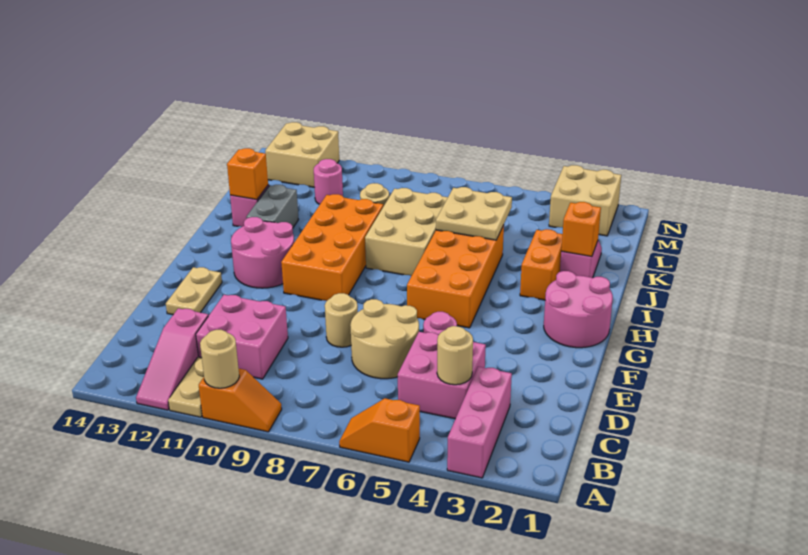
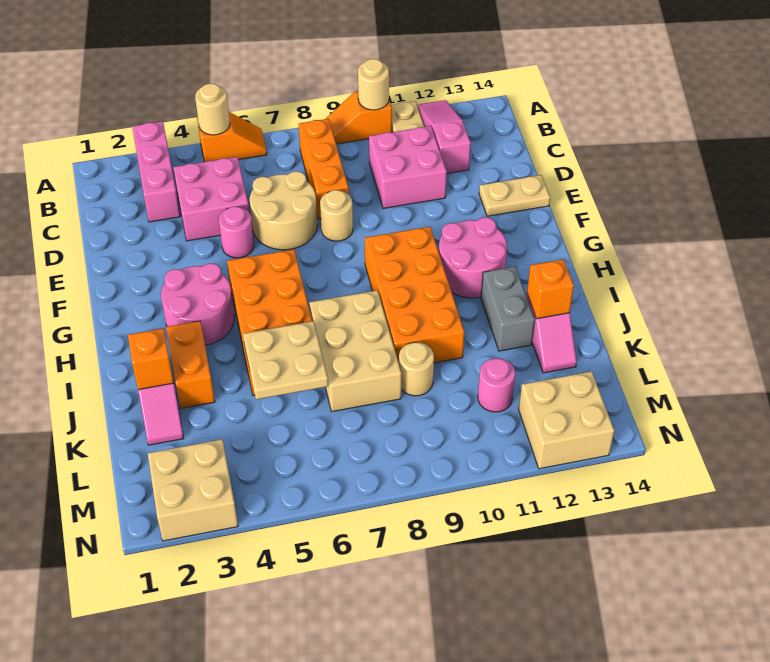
none -> orange 1x3 brick [299,119,349,219]
tan 1x1 round brick [437,326,473,385] -> tan 1x1 round brick moved to [195,84,230,135]
tan 1x2 plate [166,267,222,315] -> tan 1x2 plate turned to [479,175,550,216]
pink 2x2 round brick [544,271,613,348] -> pink 2x2 round brick moved to [161,263,234,345]

